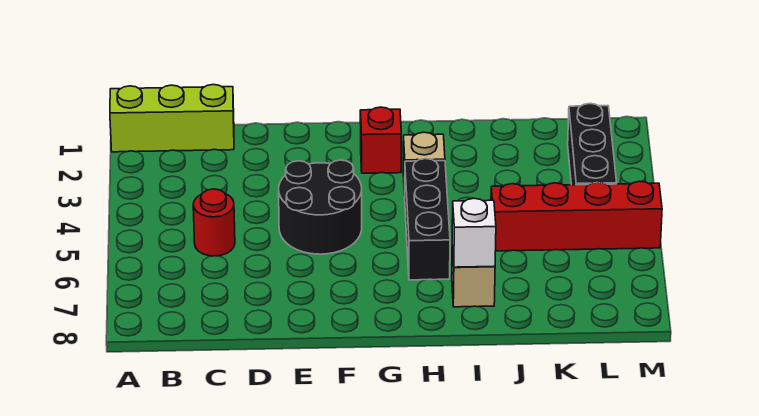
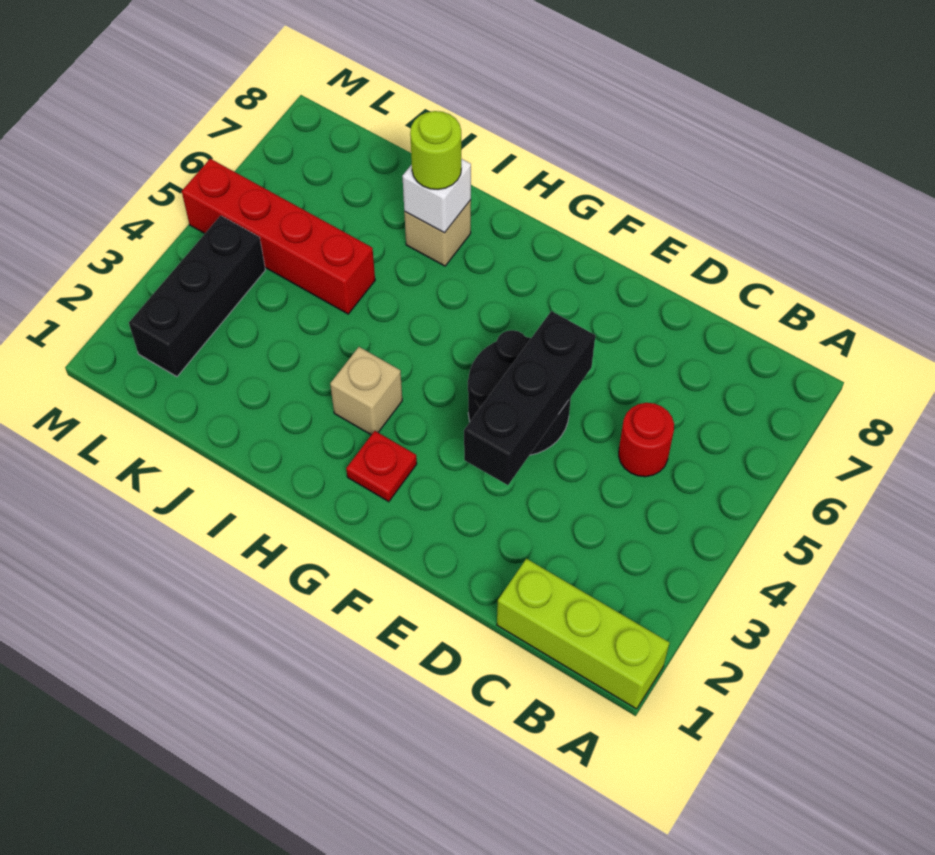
red 1x1 brick [360,107,401,173] -> red 1x1 plate [346,431,417,502]
black 1x3 brick [405,159,450,280] -> black 1x3 brick moved to [464,311,595,485]
none -> lime 1x1 round brick [410,111,461,190]

